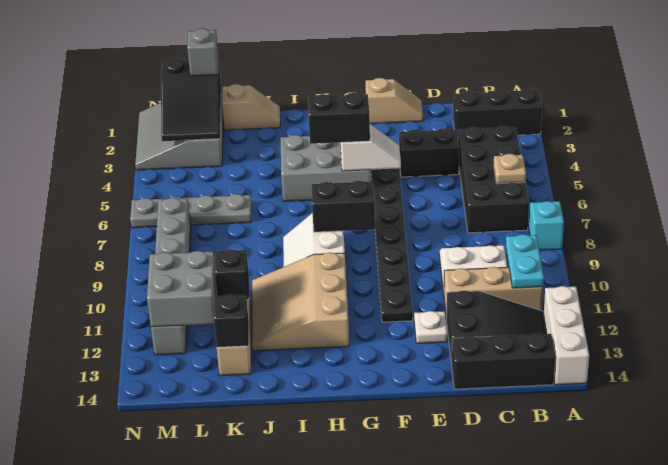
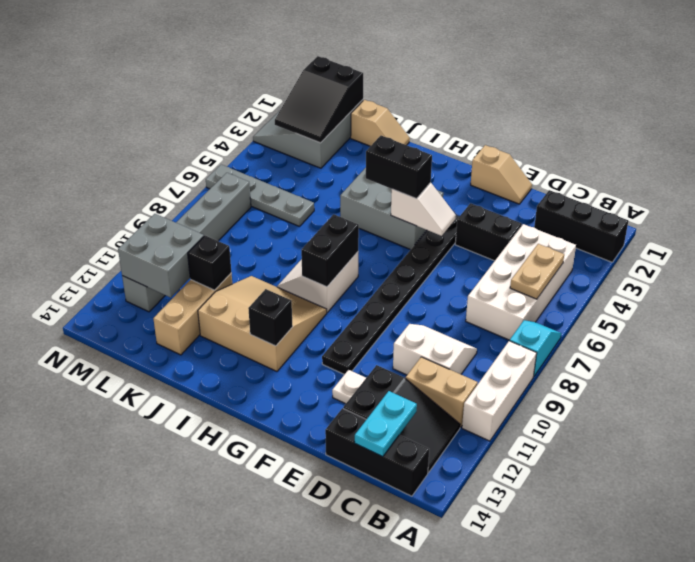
white 1x3 brick [544,286,589,385] -> white 1x3 brick moved to [462,341,537,441]
black 2x4 brick [458,126,529,233] -> white 2x4 brick [466,224,576,340]
tan 1x1 plate [494,154,526,184] -> tan 1x2 plate [510,244,564,299]
cyan 1x2 plate [506,234,544,288] -> cyan 1x2 plate moved to [355,391,417,457]
tan 1x3 brick [444,267,543,319] -> tan 1x2 brick [406,357,478,428]
black 1x2 brick [311,181,375,232] -> black 1x2 brick turned to [301,214,359,287]
tan 3x3 slope [252,253,349,351] -> tan 3x3 slope turned to [198,276,327,371]
black 1x1 brick [214,294,249,347] -> black 1x1 brick moved to [248,289,293,346]
grey 1x1 brick [187,28,219,76] -> none

